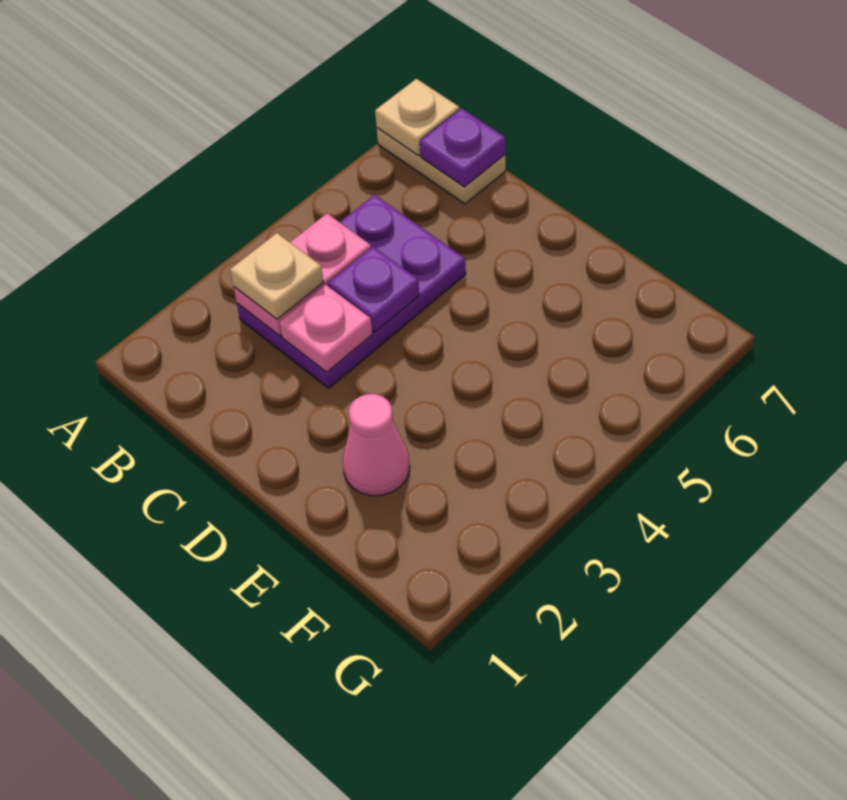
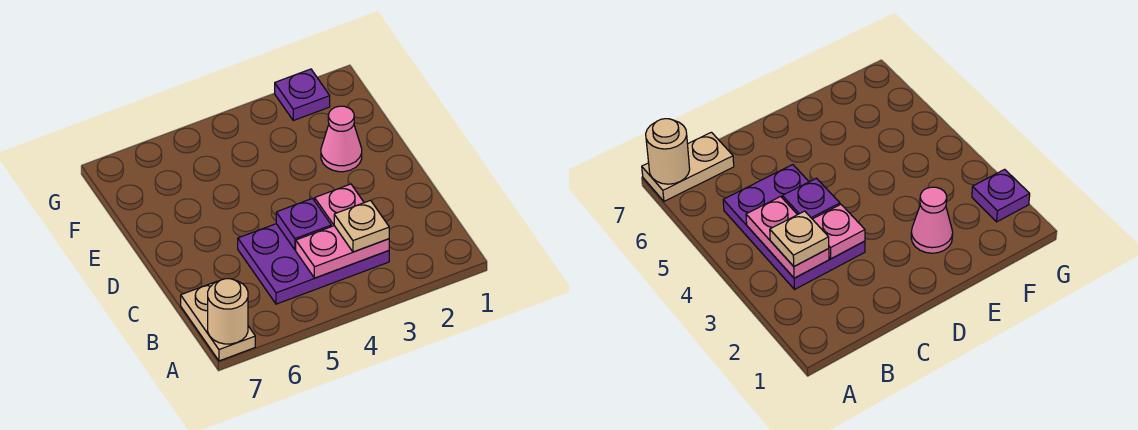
tan 1x1 plate [375,79,459,156] -> tan 1x1 round brick [208,279,248,344]
purple 1x1 plate [420,108,505,187] -> purple 1x1 plate moved to [275,69,330,120]

